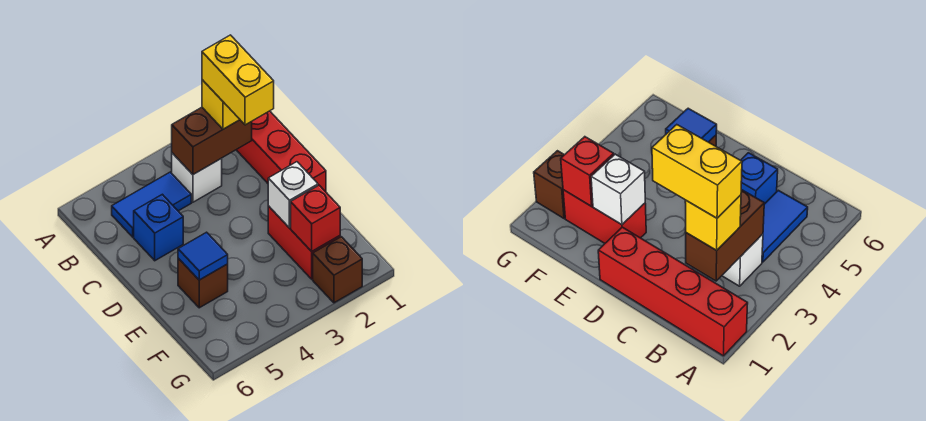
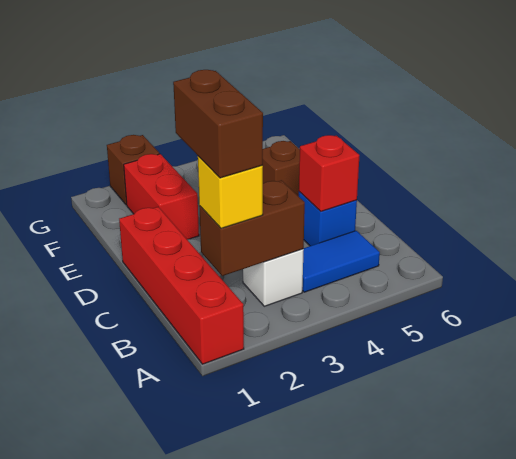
yellow 1x2 brick [202,35,274,125] -> brown 1x2 brick [173,70,263,178]
white 1x1 brick [268,162,318,228] -> none
blue 1x1 tile [178,232,228,280] -> none
red 1x1 brick [291,185,340,251] -> red 1x1 brick moved to [299,135,359,211]

